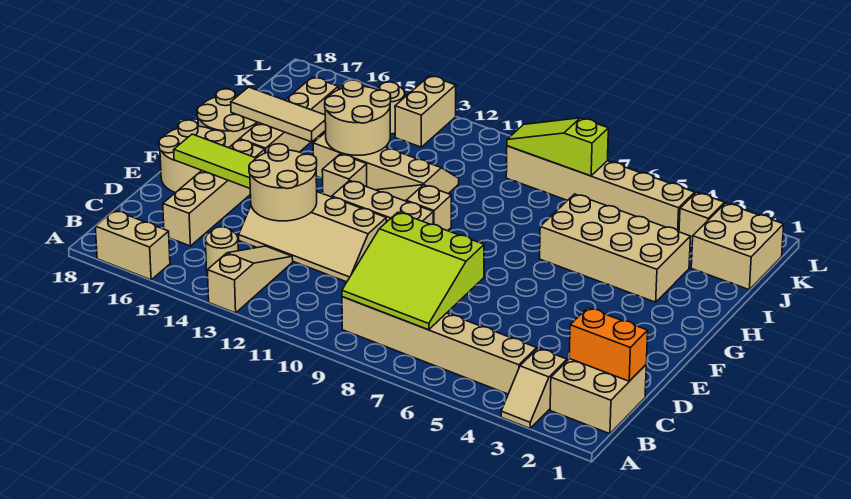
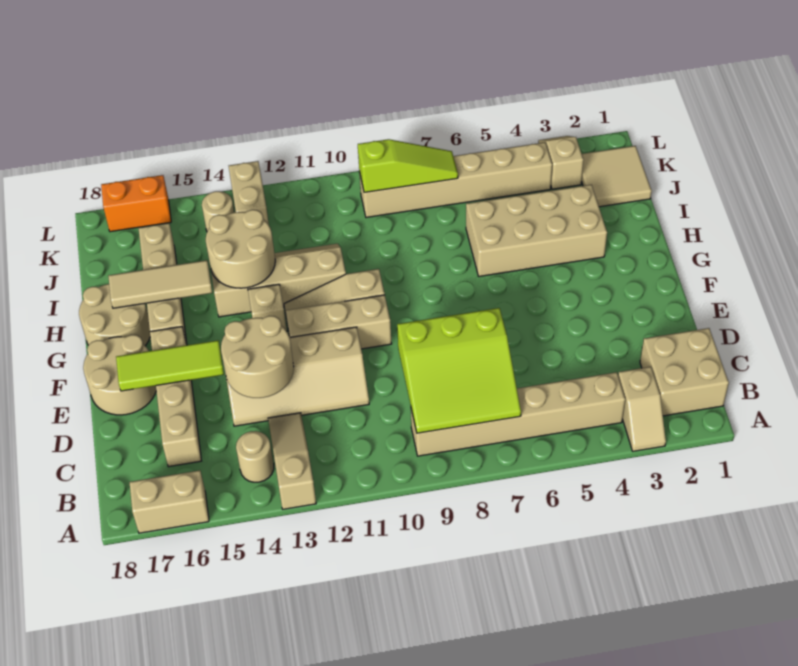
orange 1x2 brick [569,308,648,381] -> orange 1x2 brick moved to [101,175,171,232]
tan 2x2 brick [691,203,784,290] -> tan 2x2 tile [582,146,652,207]
lime 1x3 slope [507,118,608,176] -> lime 1x3 slope turned to [358,139,458,192]

